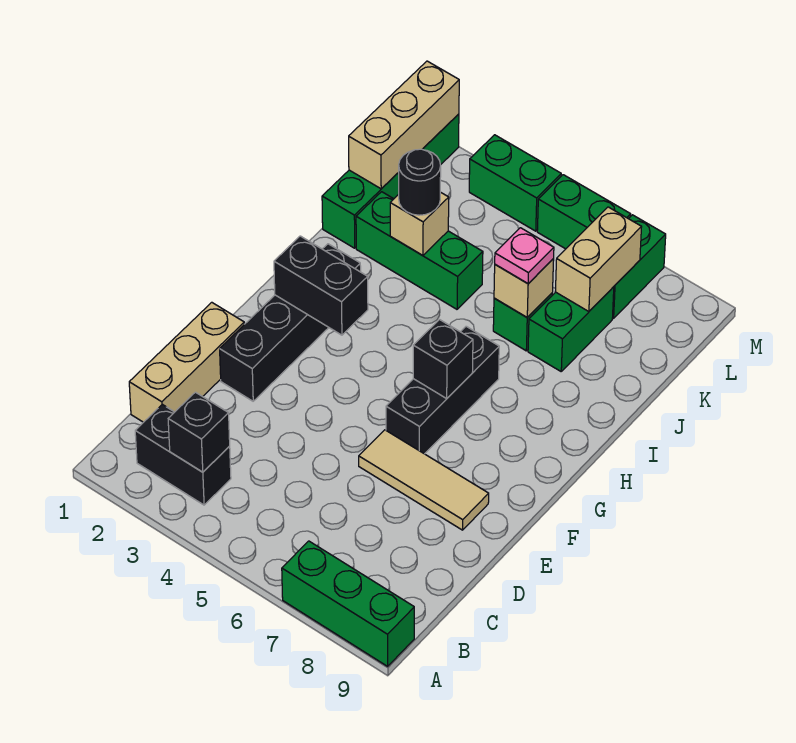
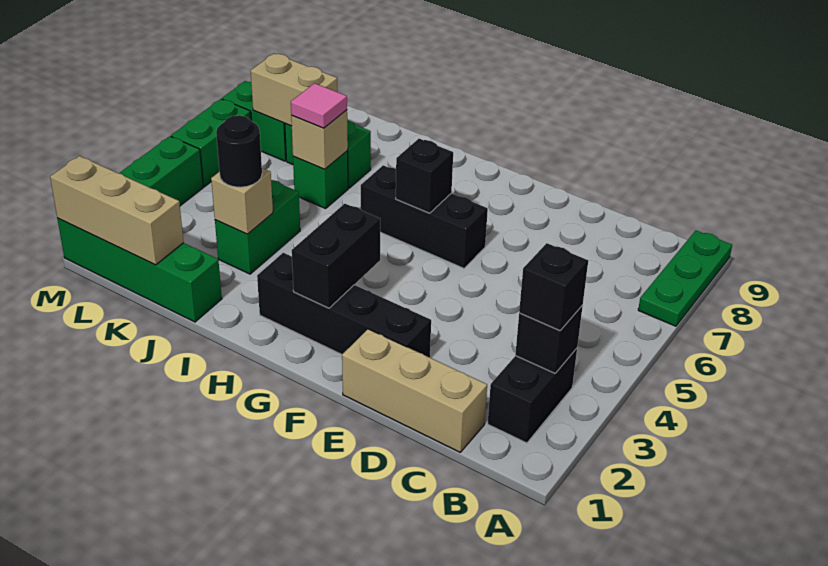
green 1x3 brick [282,541,414,666] -> green 1x3 plate [638,231,732,326]
none -> black 1x1 brick [519,243,588,331]
tan 1x3 tile [359,430,489,530] -> none
green 1x3 brick [356,192,483,309] -> green 1x2 brick [215,180,300,274]
pink 1x1 plate [495,228,554,284] -> pink 1x1 tile [291,83,347,128]

